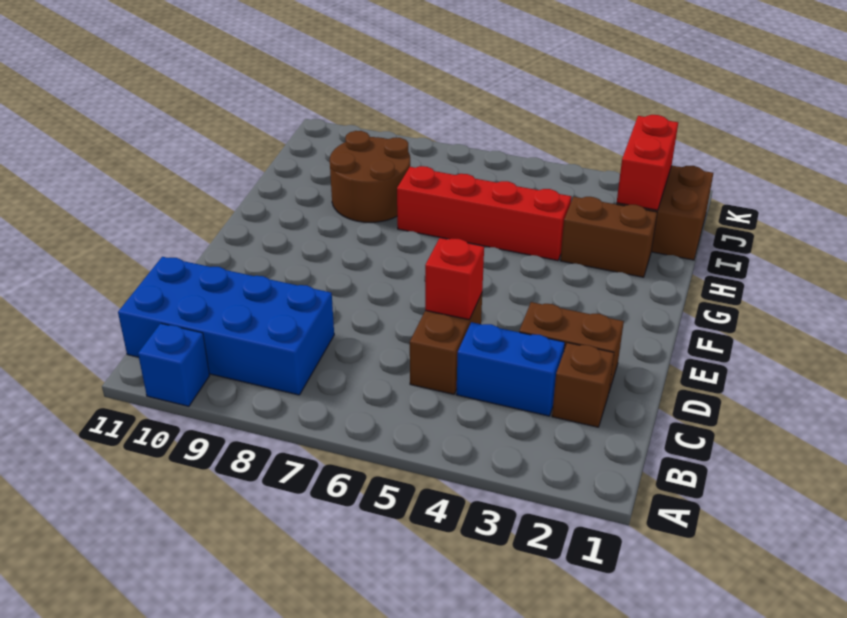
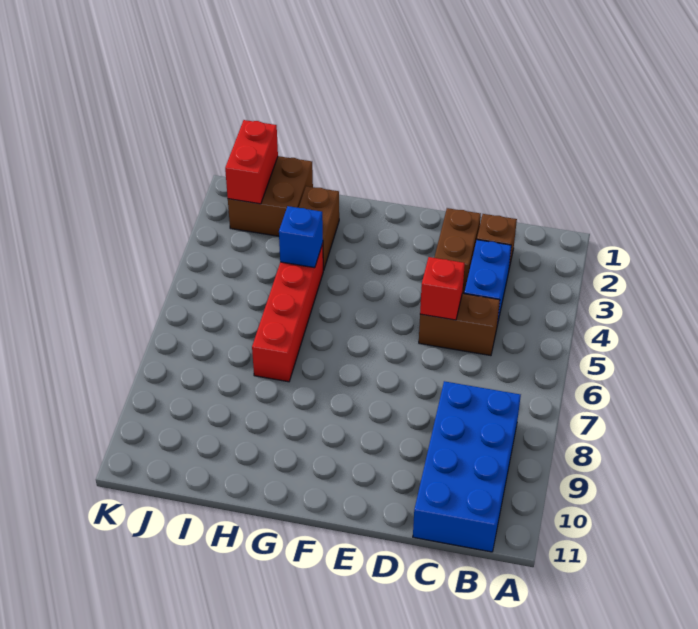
blue 1x1 brick [138,323,210,406] -> blue 1x1 brick moved to [279,206,323,268]
brown 2x2 round brick [330,131,410,222] -> none
red 1x2 brick [617,115,678,210] -> red 1x2 brick turned to [225,120,278,204]

